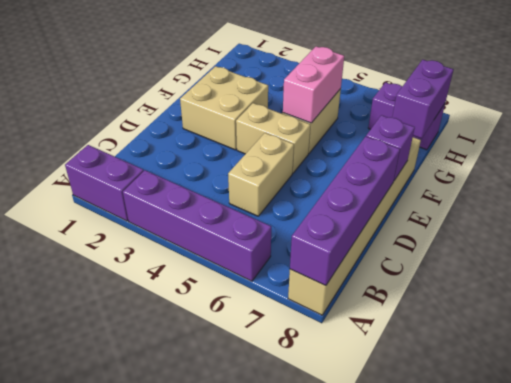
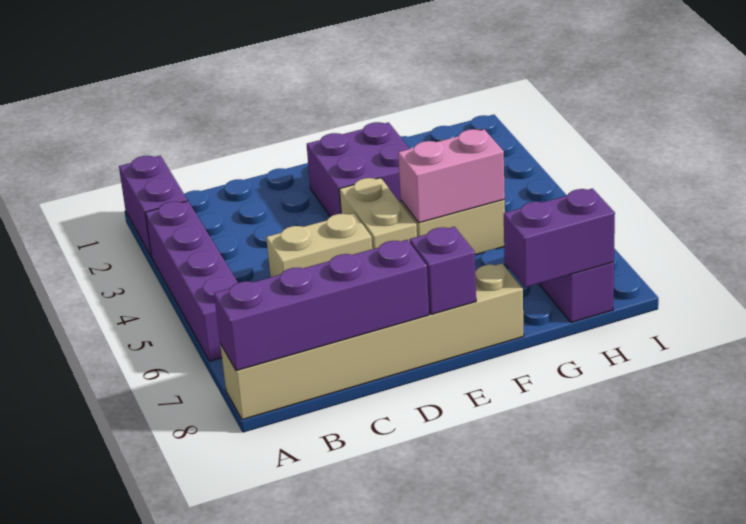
tan 2x2 brick [180,66,268,150] -> purple 2x2 brick [307,122,410,217]

